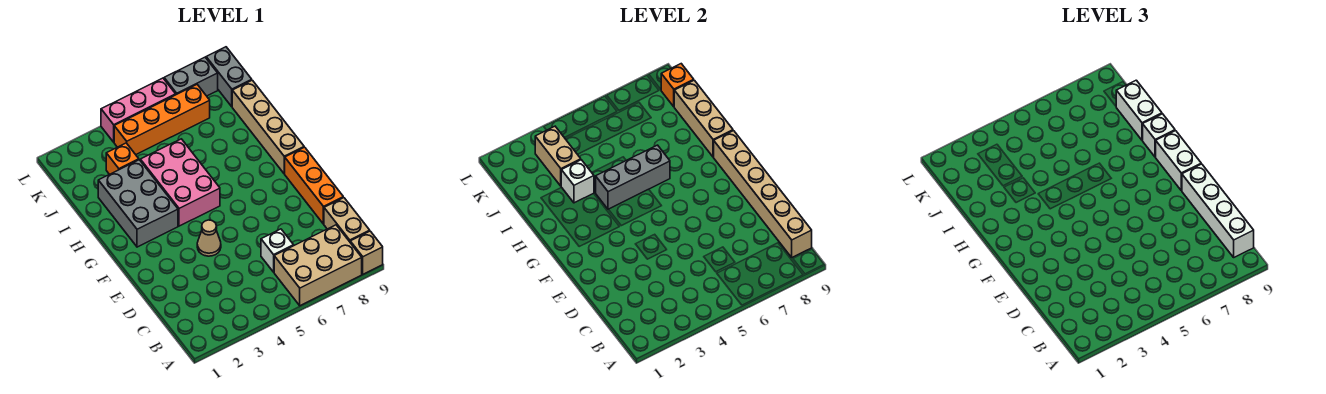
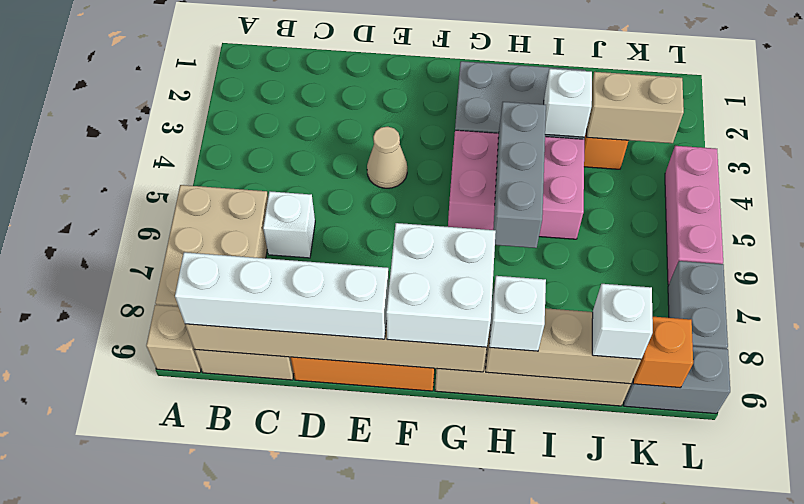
white 1x2 brick [1156,131,1201,191] -> white 2x2 brick [386,223,496,347]
white 1x2 brick [1116,80,1162,140] -> white 1x1 brick [592,284,653,359]
orange 1x4 brick [114,85,210,155] -> none

